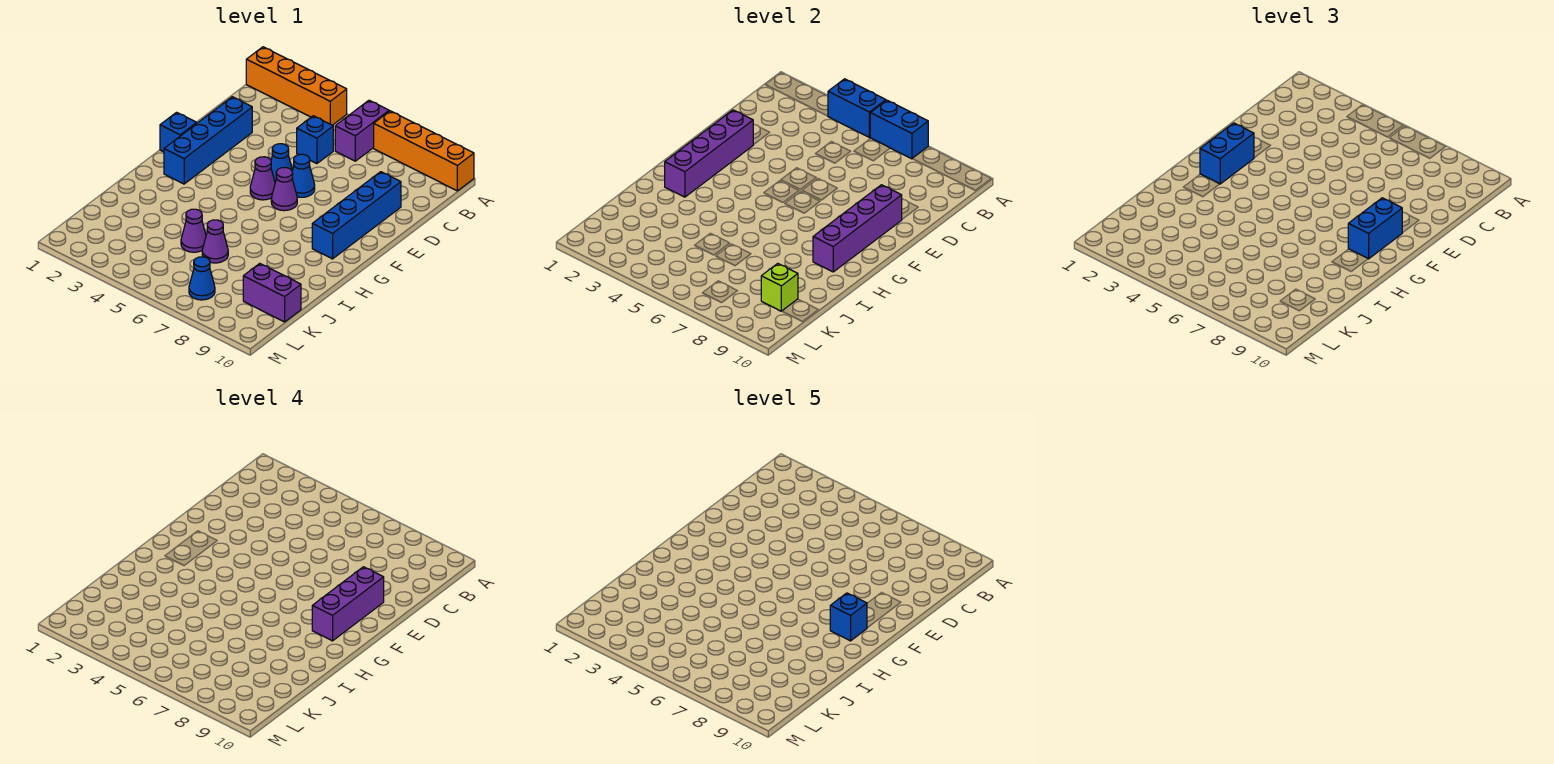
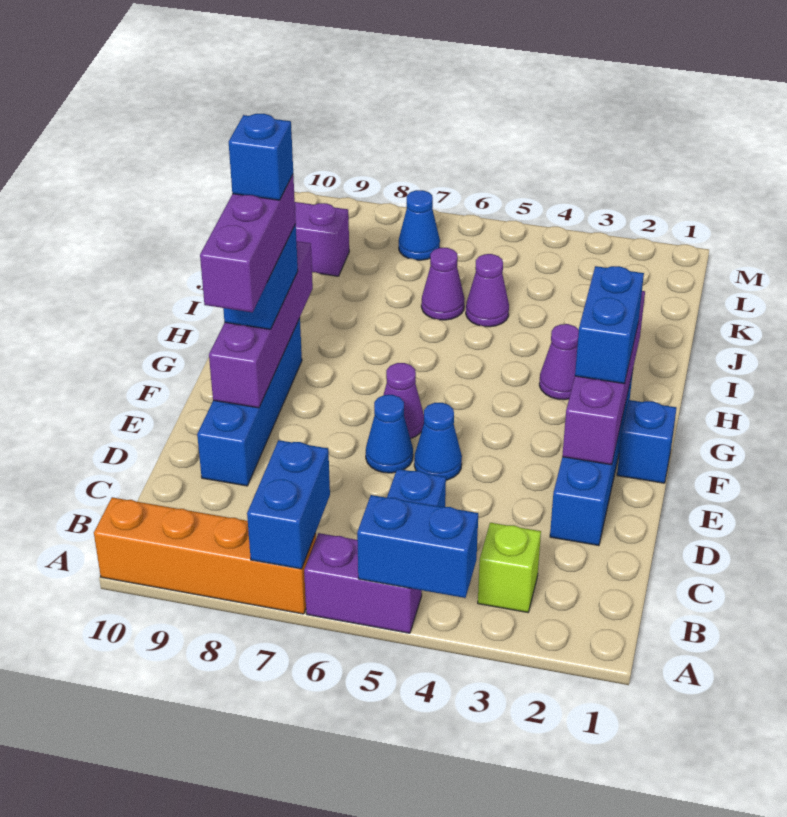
orange 1x4 brick [246,47,347,125] -> none
purple 1x2 brick [335,100,389,161] -> purple 1x2 brick turned to [304,533,422,633]
blue 1x2 brick [870,100,928,159] -> blue 1x2 brick turned to [247,440,330,569]
purple 1x1 cone [250,157,275,200] -> purple 1x1 cone moved to [539,324,579,400]
lime 1x1 brick [761,263,798,311] -> lime 1x1 brick moved to [478,523,541,612]

